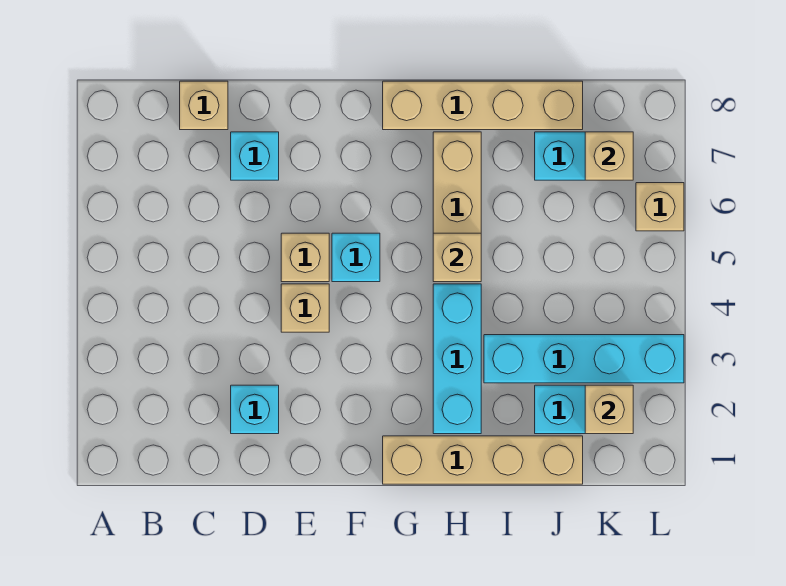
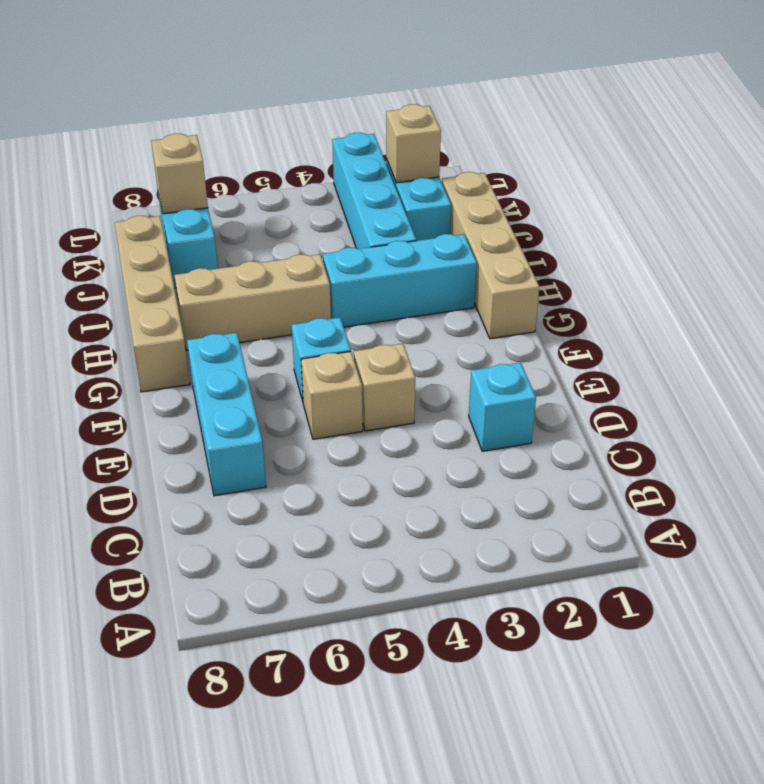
tan 1x1 brick [180,81,228,130] -> none
cyan 1x1 brick [231,132,279,180] -> cyan 1x3 brick [187,333,266,496]
tan 1x1 brick [433,233,481,282] -> none
tan 1x1 brick [636,183,684,231] -> none

